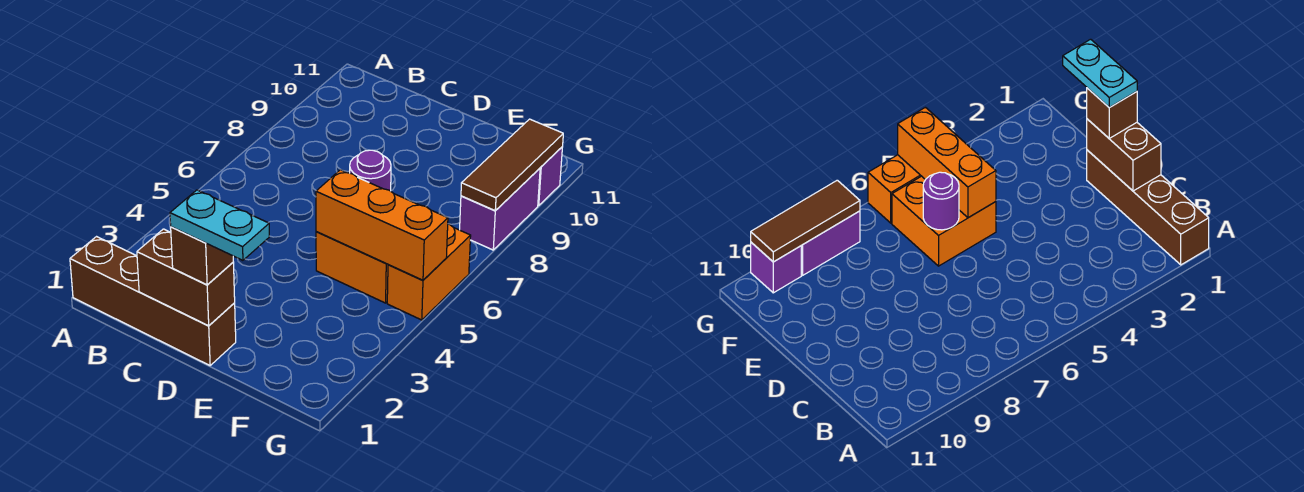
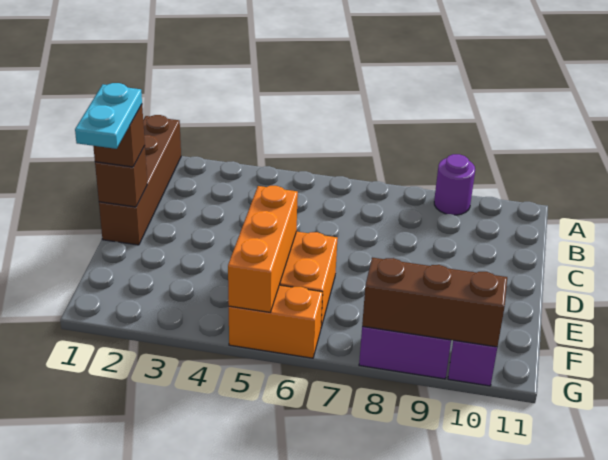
brown 1x2 brick [137,229,235,326] -> brown 1x1 brick [95,146,147,207]
purple 1x1 round brick [350,150,391,191] -> purple 1x1 round brick moved to [434,154,475,215]
brown 1x3 tile [461,119,563,211] -> brown 1x3 brick [362,258,507,347]

